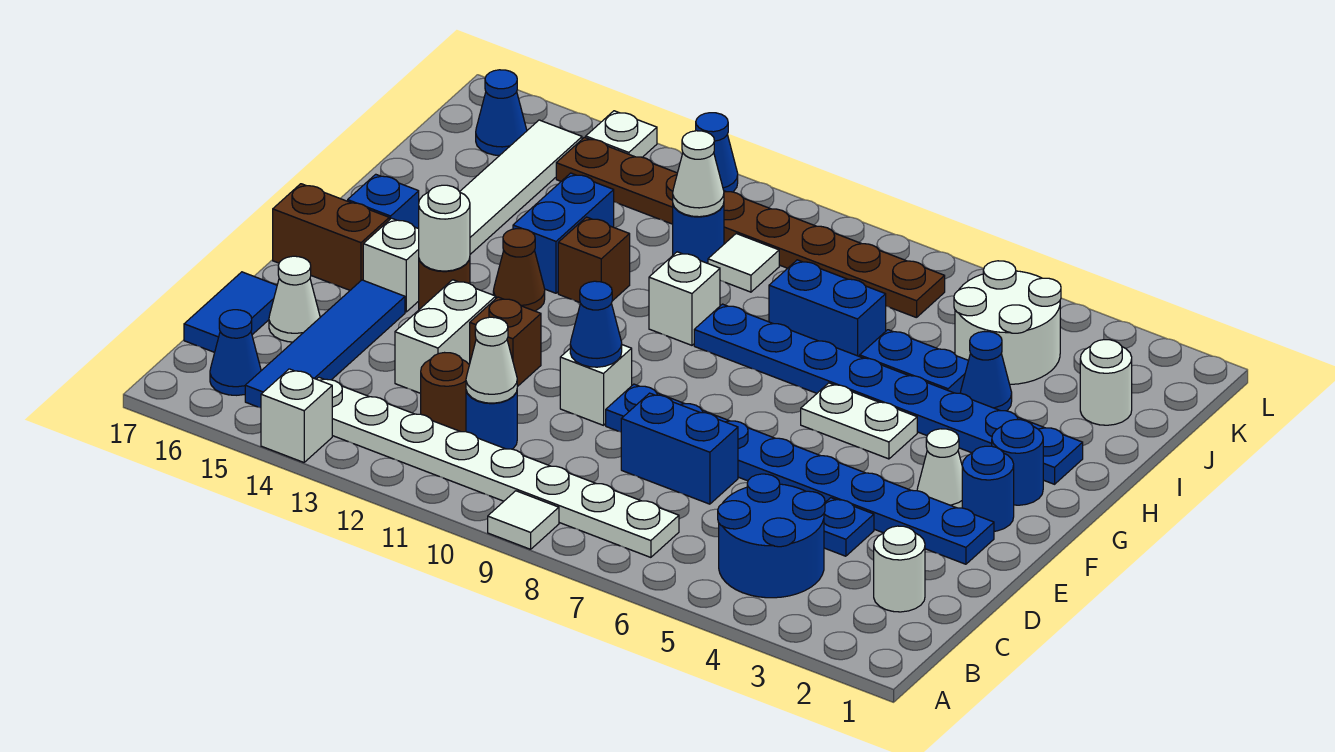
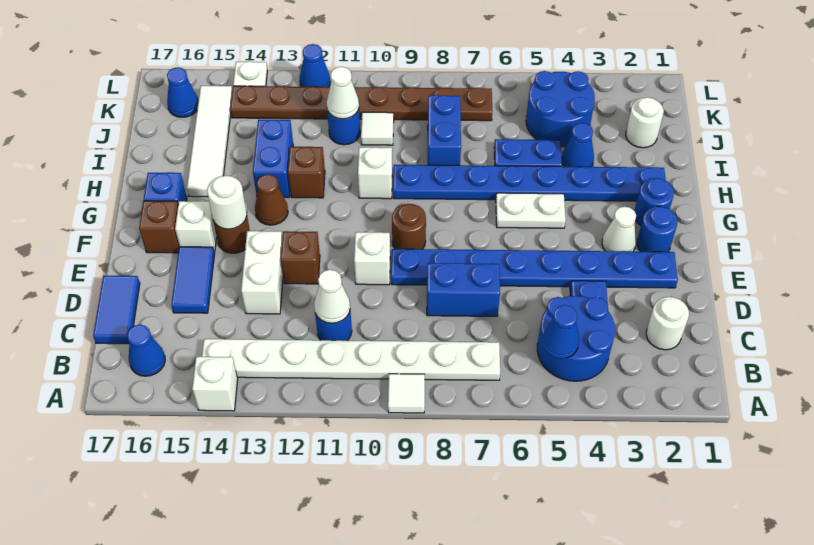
blue 1x4 tile [245,280,405,408] -> blue 1x2 tile [171,247,215,313]
brown 1x1 round brick [421,353,469,432] -> brown 1x1 round brick moved to [392,204,426,249]
white 1x1 cone [269,256,320,342] -> none
blue 1x1 cone [570,281,622,367] -> blue 1x1 cone moved to [542,305,579,359]
brown 1x2 brick [273,184,389,290] -> brown 1x1 brick [139,201,180,253]
blue 1x2 brick [769,260,886,357] -> blue 1x2 brick turned to [428,95,461,165]
white 2x2 round brick [954,261,1061,385] -> blue 2x2 round brick [526,71,595,147]

